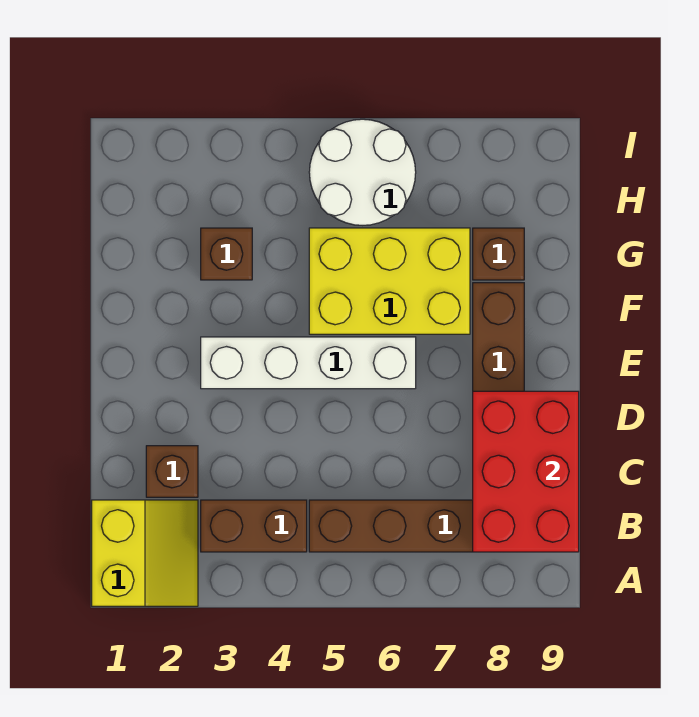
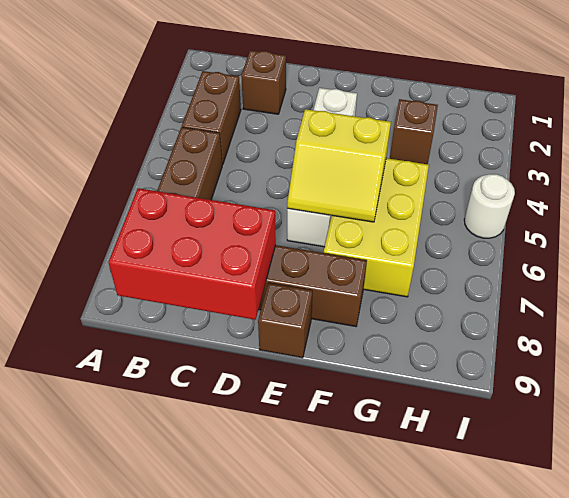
yellow 2x2 slope [92,500,198,606] -> yellow 2x2 slope moved to [287,109,391,222]
brown 1x1 brick [473,228,524,280] -> brown 1x1 brick moved to [258,283,312,358]
white 2x2 round brick [309,119,416,225] -> white 1x1 round brick [464,174,515,238]

